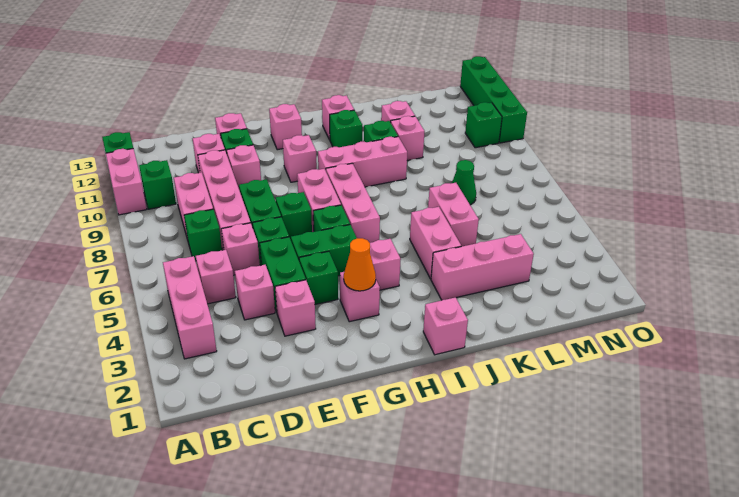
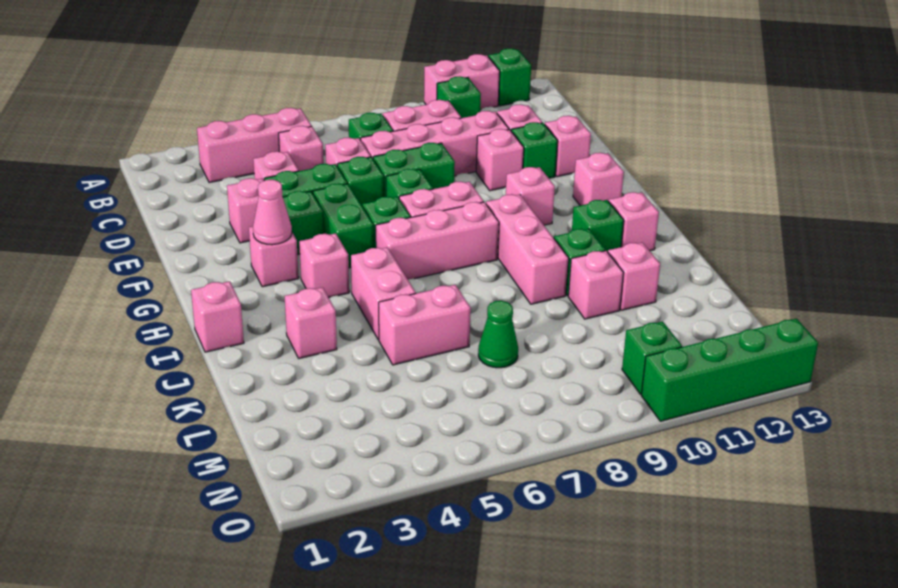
orange 1x1 cone [344,238,376,291] -> pink 1x1 cone [253,180,292,245]
pink 1x3 brick [431,234,534,300] -> pink 1x1 brick [285,287,337,358]
pink 1x2 brick [410,207,461,279] -> pink 1x2 brick turned to [351,247,416,340]

